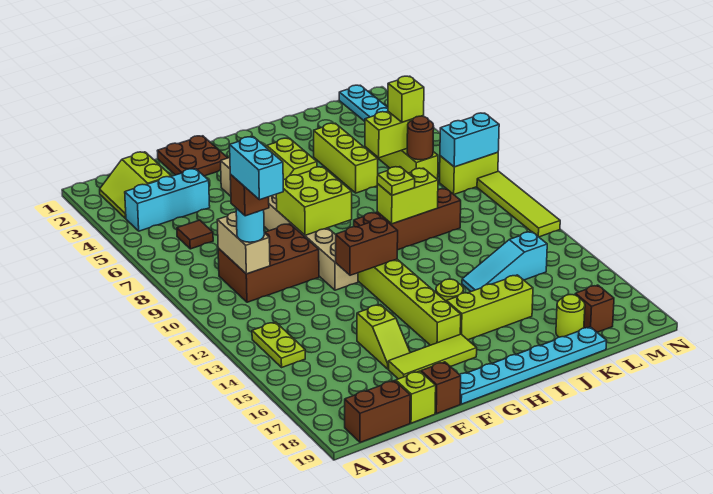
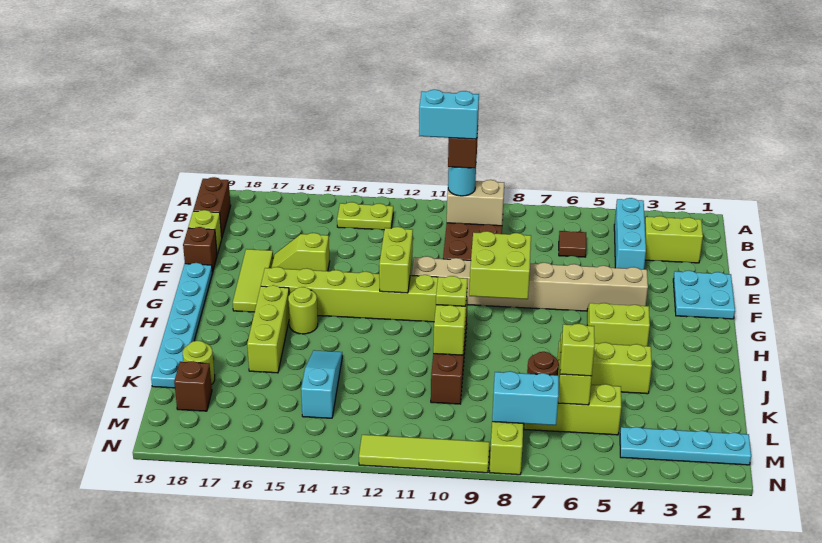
brown 2x2 plate [158,136,227,176] -> cyan 2x2 plate [673,271,735,319]
brown 1x2 brick [336,218,398,275] -> lime 1x2 brick [379,227,413,293]
cyan 1x2 brick [440,113,499,167] -> cyan 1x2 brick turned to [492,371,559,425]

